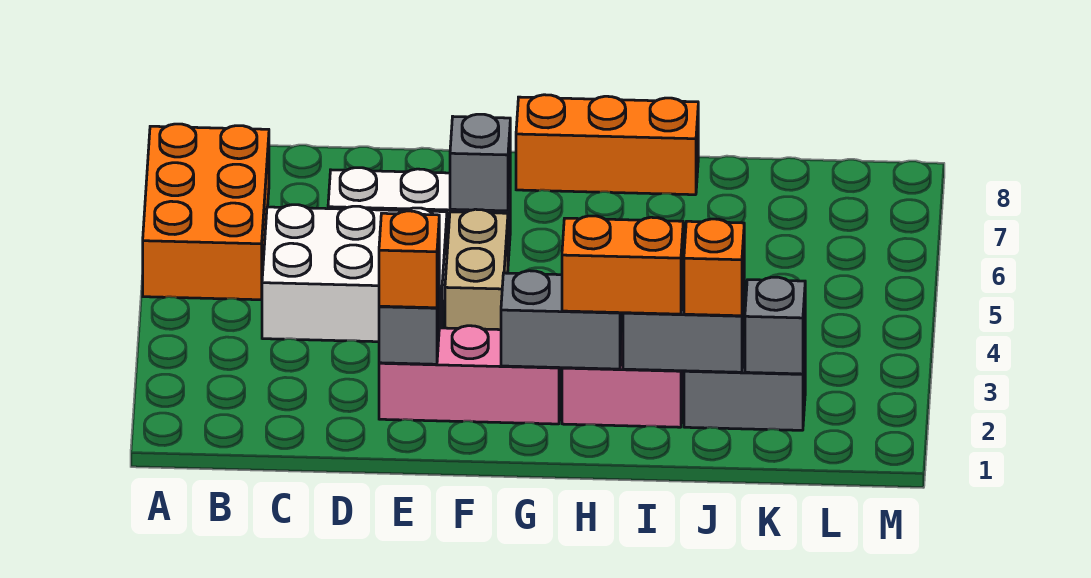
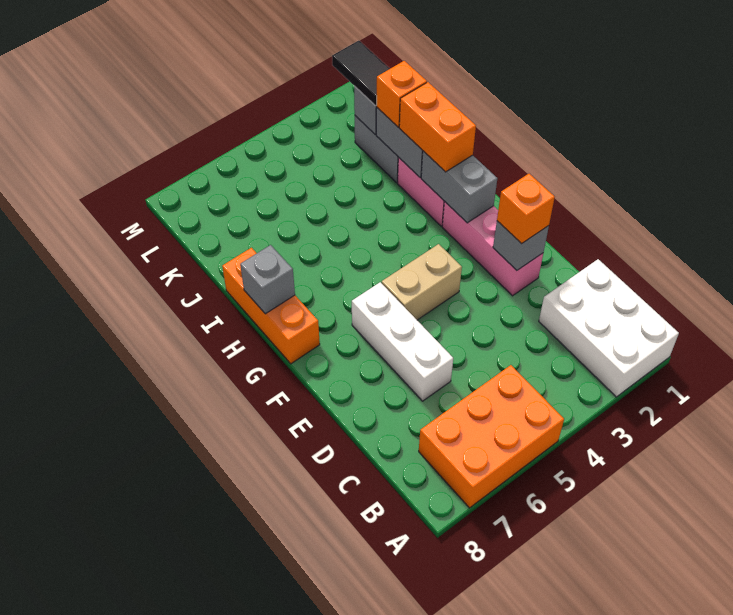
white 2x3 brick [262,205,447,342] -> white 2x3 brick moved to [539,259,679,397]
grey 1x1 brick [450,114,510,211] -> grey 1x1 brick moved to [240,245,295,314]
none -> black 1x2 tile [332,41,390,106]

